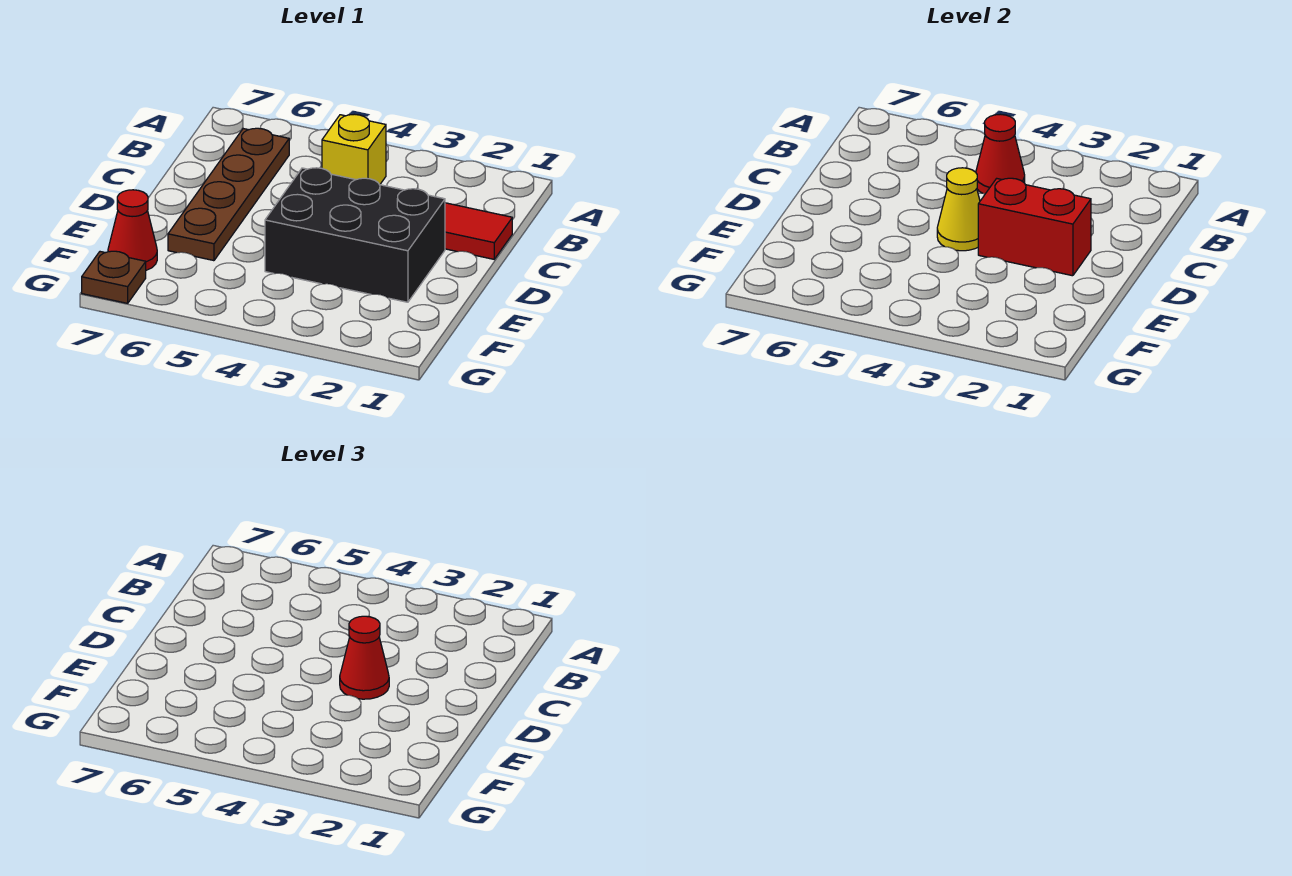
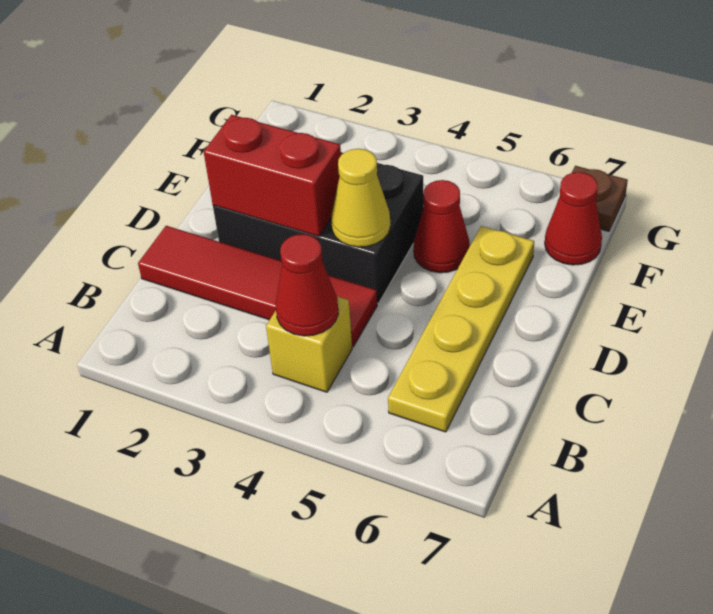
brown 1x4 plate [168,128,289,261] -> yellow 1x4 plate [388,226,534,432]
red 1x1 cone [340,616,389,699] -> red 1x1 cone moved to [414,180,470,273]

